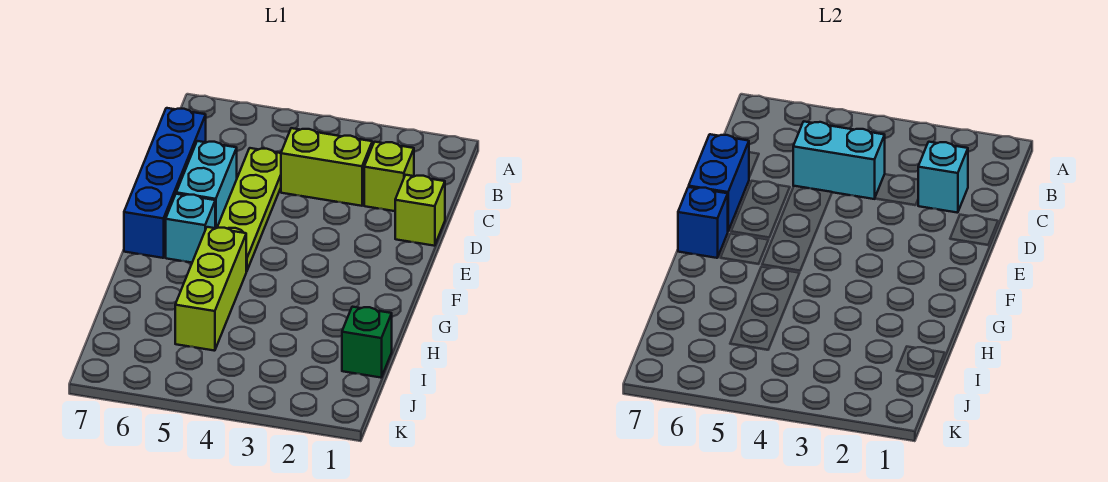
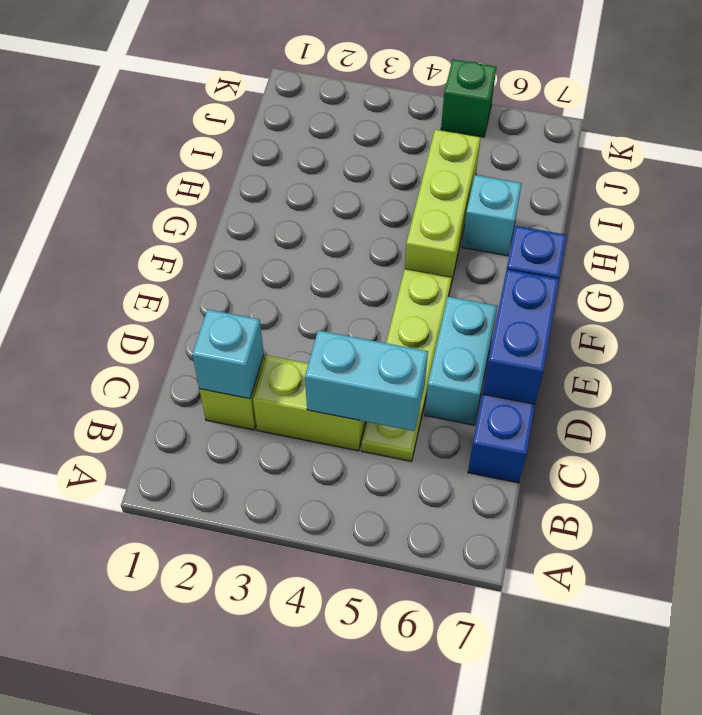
lime 1x1 brick [395,175,445,246] -> none
cyan 1x1 brick [166,194,215,263] -> cyan 1x1 brick moved to [462,175,522,256]
green 1x1 brick [342,307,392,378] -> green 1x1 brick moved to [441,59,496,137]

